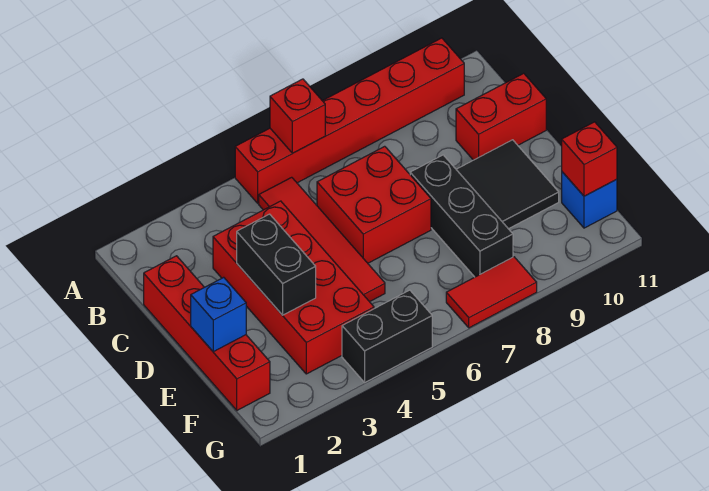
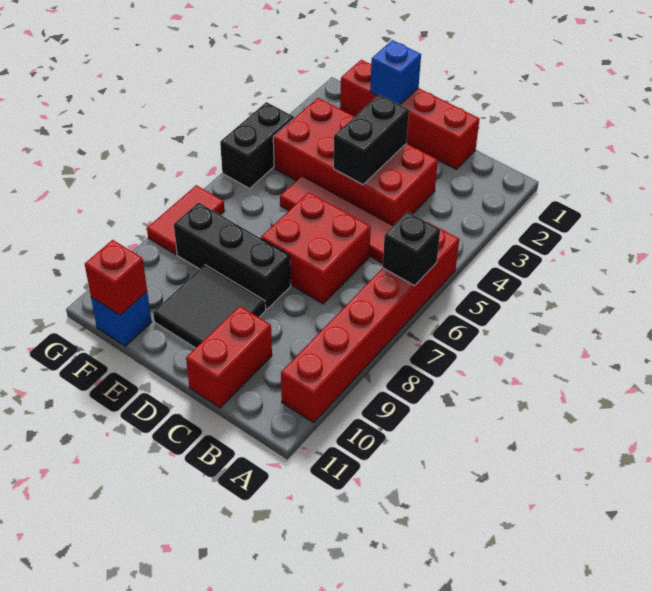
red 1x1 brick [270,79,325,153] -> black 1x1 brick [383,212,440,286]
black 1x2 brick [237,214,316,315] -> black 1x2 brick turned to [334,95,409,185]

